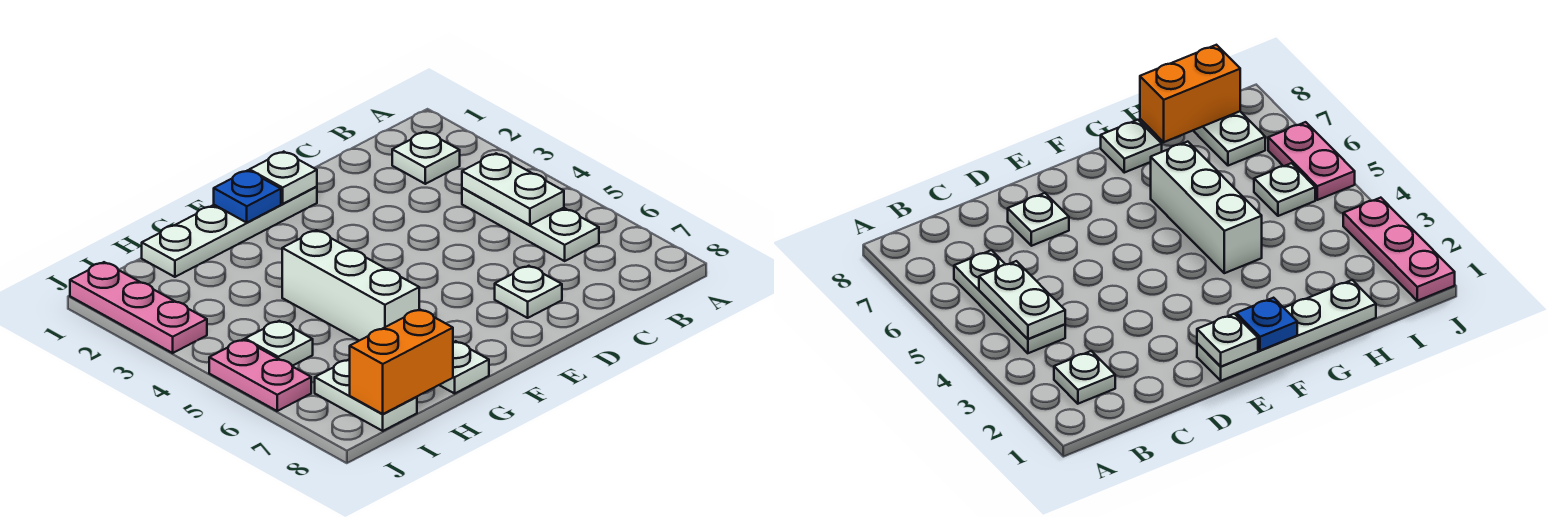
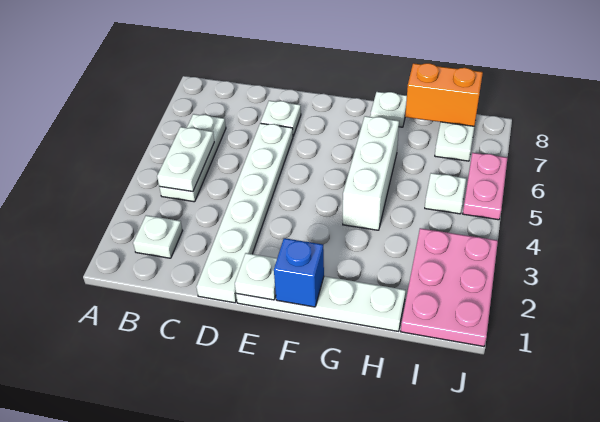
none -> white 1x6 plate [196,123,293,303]
blue 1x1 plate [214,170,281,222] -> blue 1x1 brick [274,238,324,307]
pink 1x3 plate [70,262,207,353] -> pink 2x3 plate [401,228,498,346]

